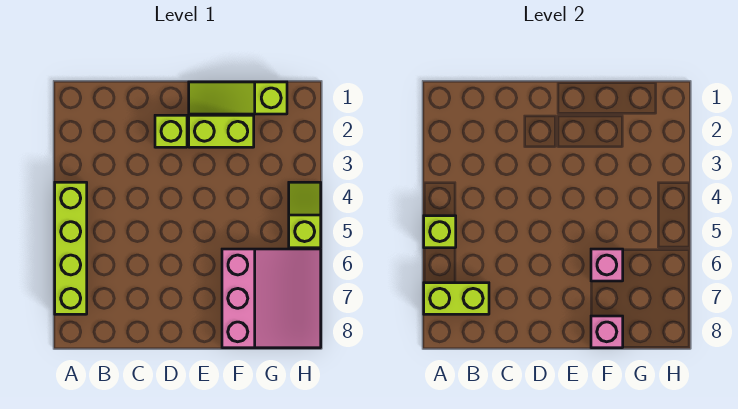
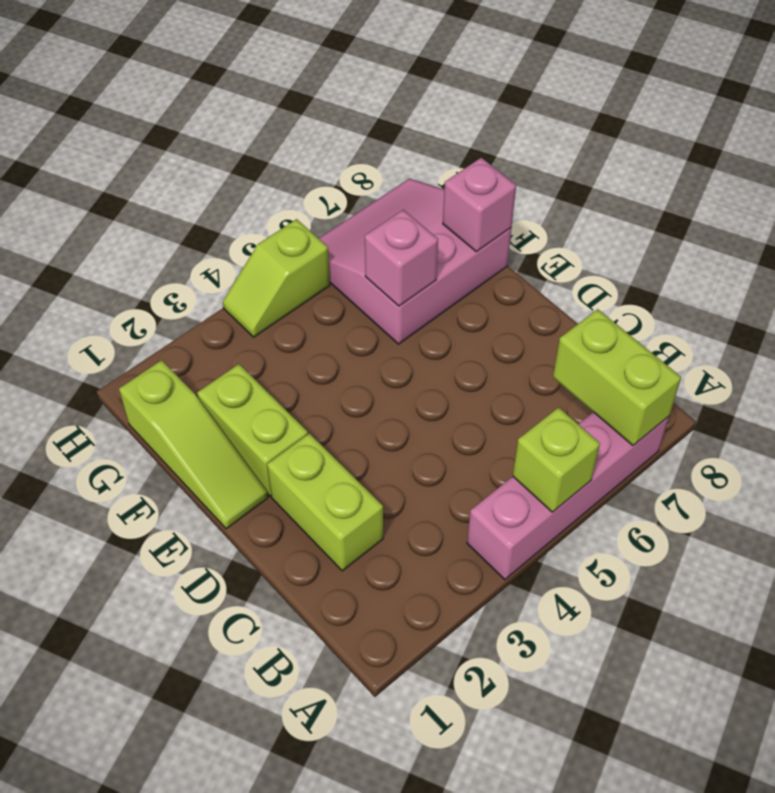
lime 1x4 brick [55,182,87,314] -> pink 1x4 brick [467,412,669,580]
lime 1x1 brick [155,115,187,147] -> lime 1x2 brick [267,433,383,571]

